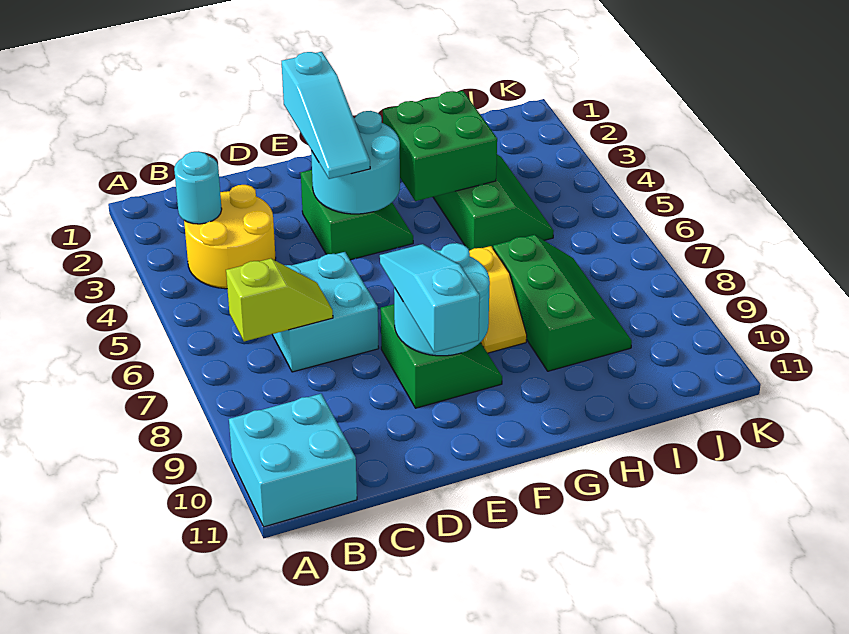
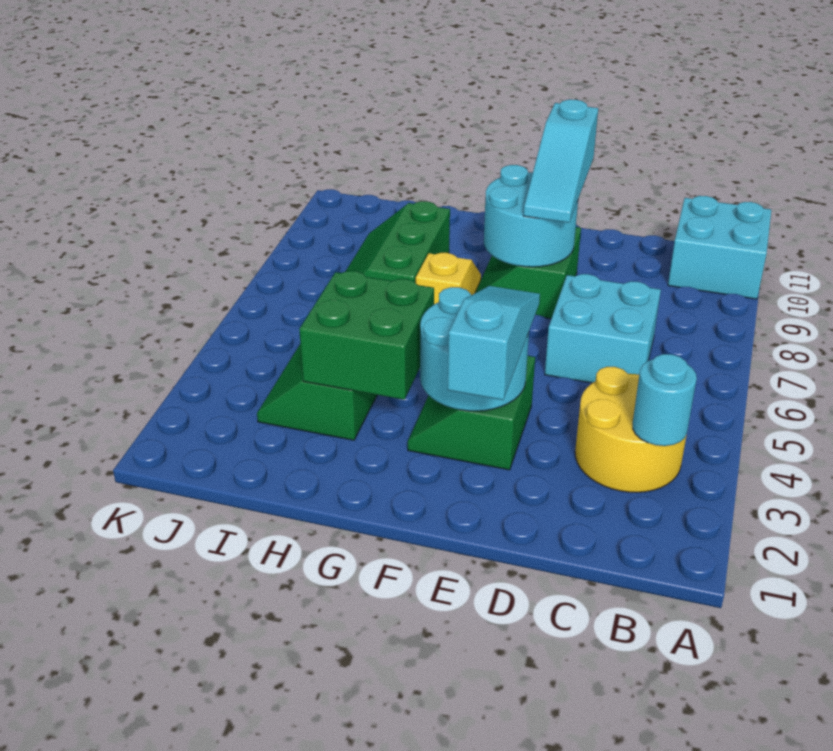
lime 1x2 slope [226,259,333,341] -> none

